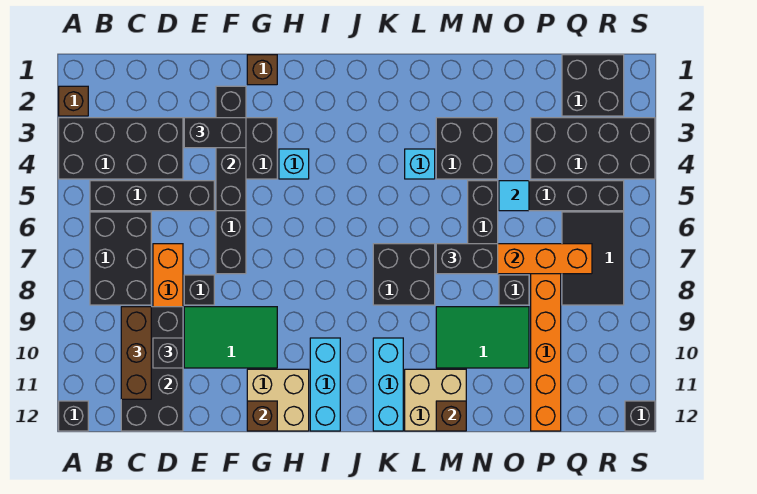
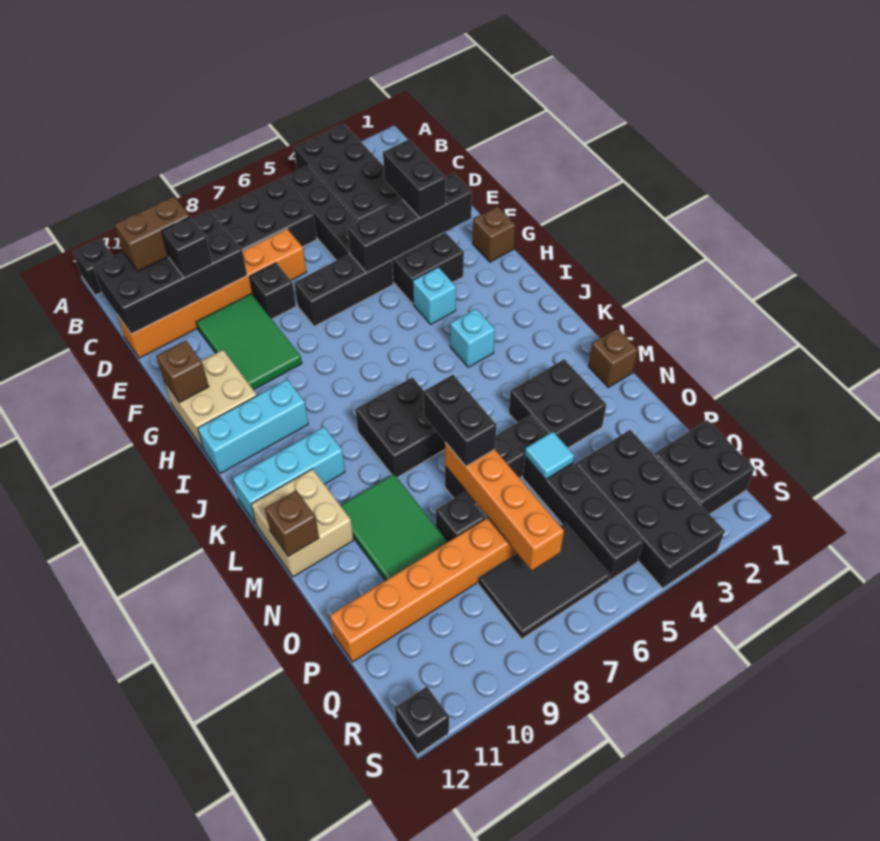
brown 1x1 brick [59,86,88,116] -> brown 1x1 brick moved to [588,328,638,387]
brown 1x3 brick [121,307,151,399] -> brown 1x2 brick [115,196,190,271]
cyan 1x1 brick [405,149,435,179] -> cyan 1x1 brick moved to [450,309,495,367]

